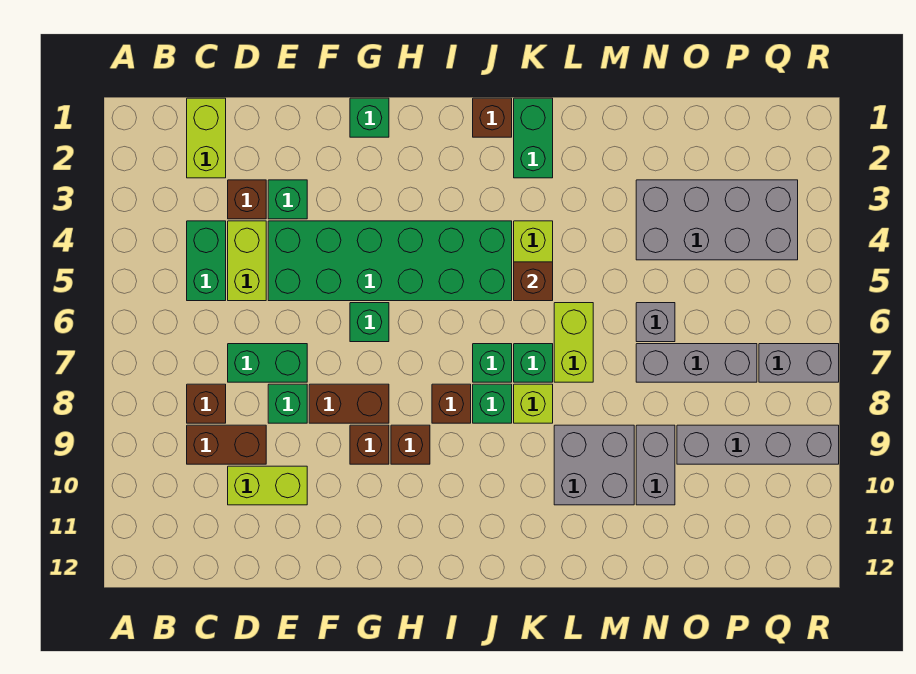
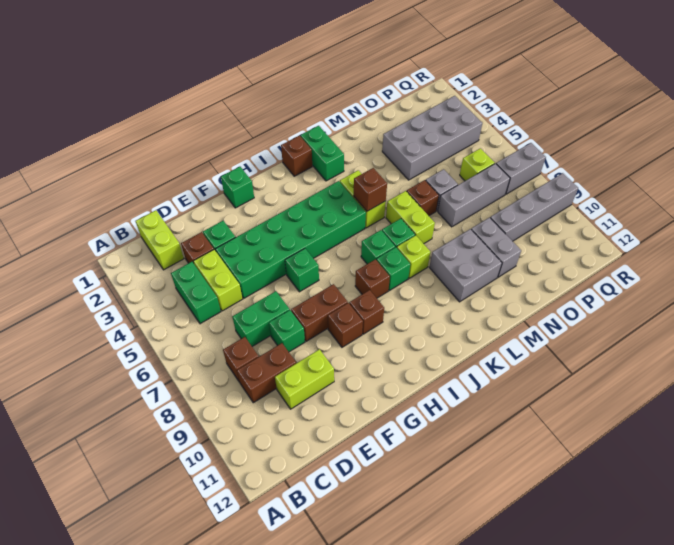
none -> brown 1x1 brick [407,180,439,216]
none -> lime 1x1 brick [460,148,495,181]

